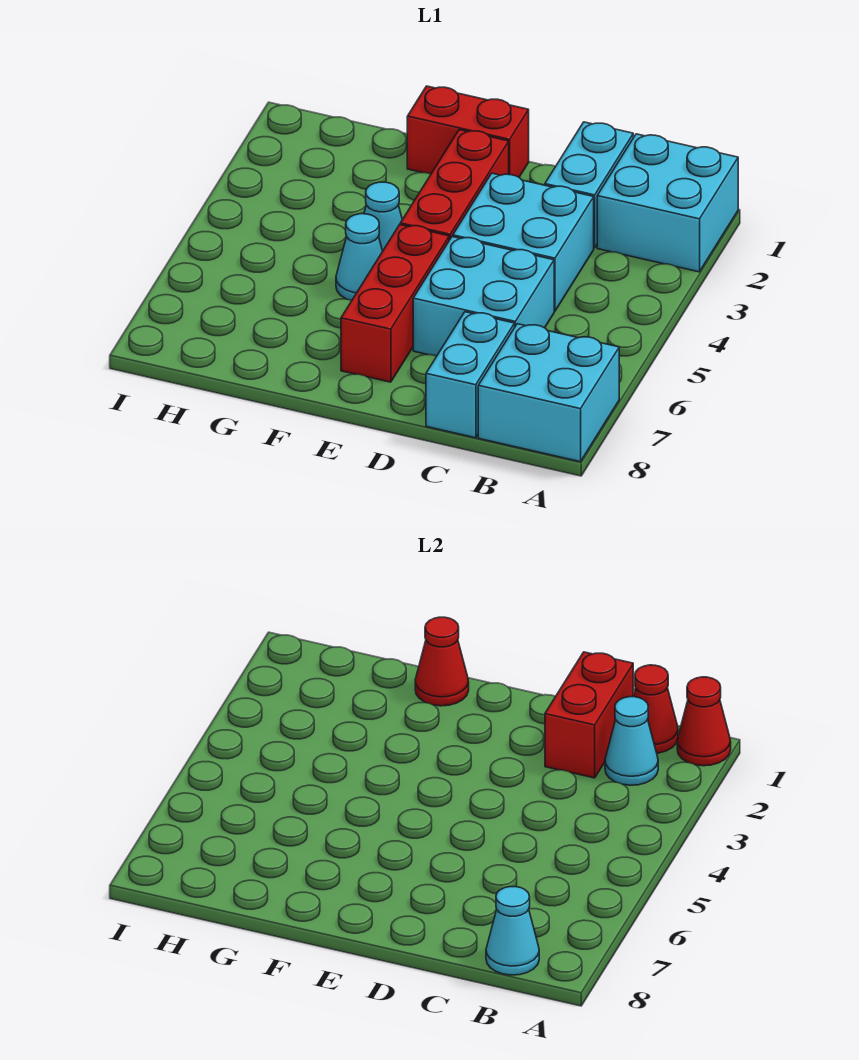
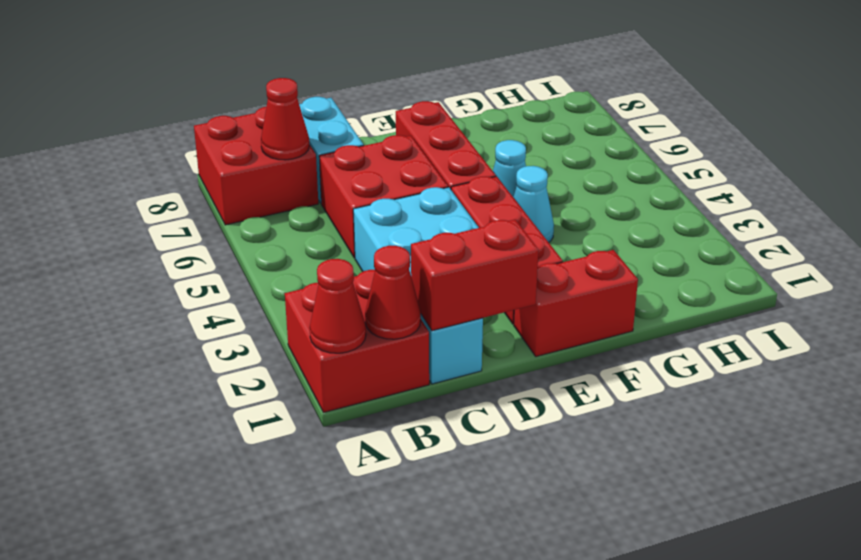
cyan 2x2 brick [597,134,738,272] -> red 2x2 brick [285,270,429,413]
cyan 2x2 brick [478,324,619,462] -> red 2x2 brick [194,107,318,225]
cyan 1x1 cone [605,697,658,785] -> none
cyan 1x1 cone [486,887,539,975] -> none
red 1x2 brick [545,652,633,778] -> red 1x2 brick turned to [411,220,538,331]
cyan 2x2 brick [413,237,554,356] -> red 2x2 brick [319,135,448,258]
red 1x1 cone [415,617,469,706] -> red 1x1 cone moved to [261,78,310,160]

